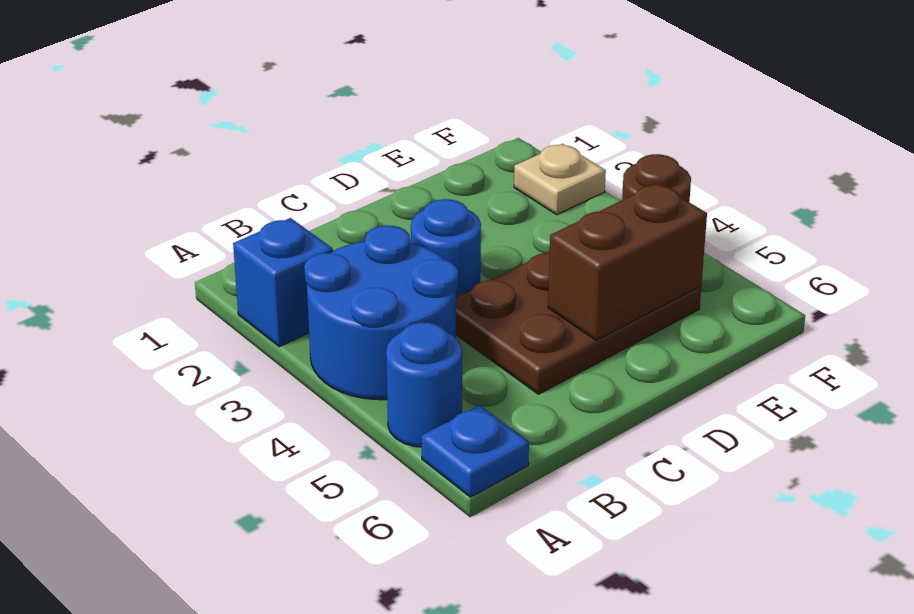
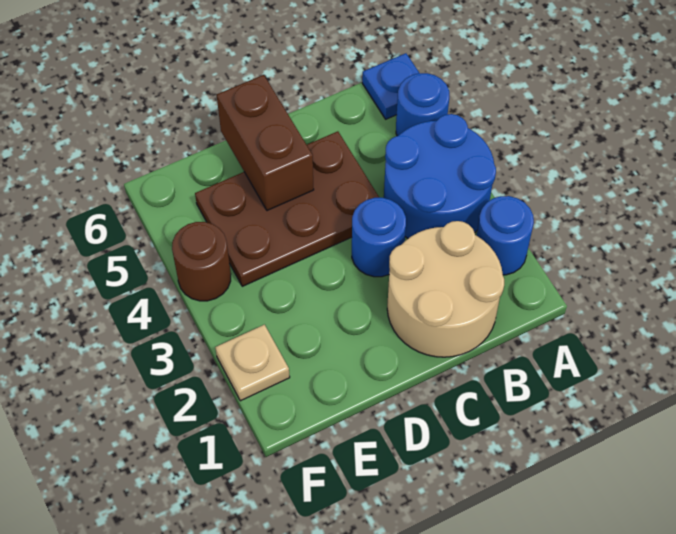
blue 1x1 brick [233,218,333,347] -> blue 1x1 round brick [476,196,534,275]
none -> tan 2x2 round brick [387,221,504,357]
brown 1x2 brick [548,183,707,340] -> brown 1x2 brick turned to [217,75,314,211]

